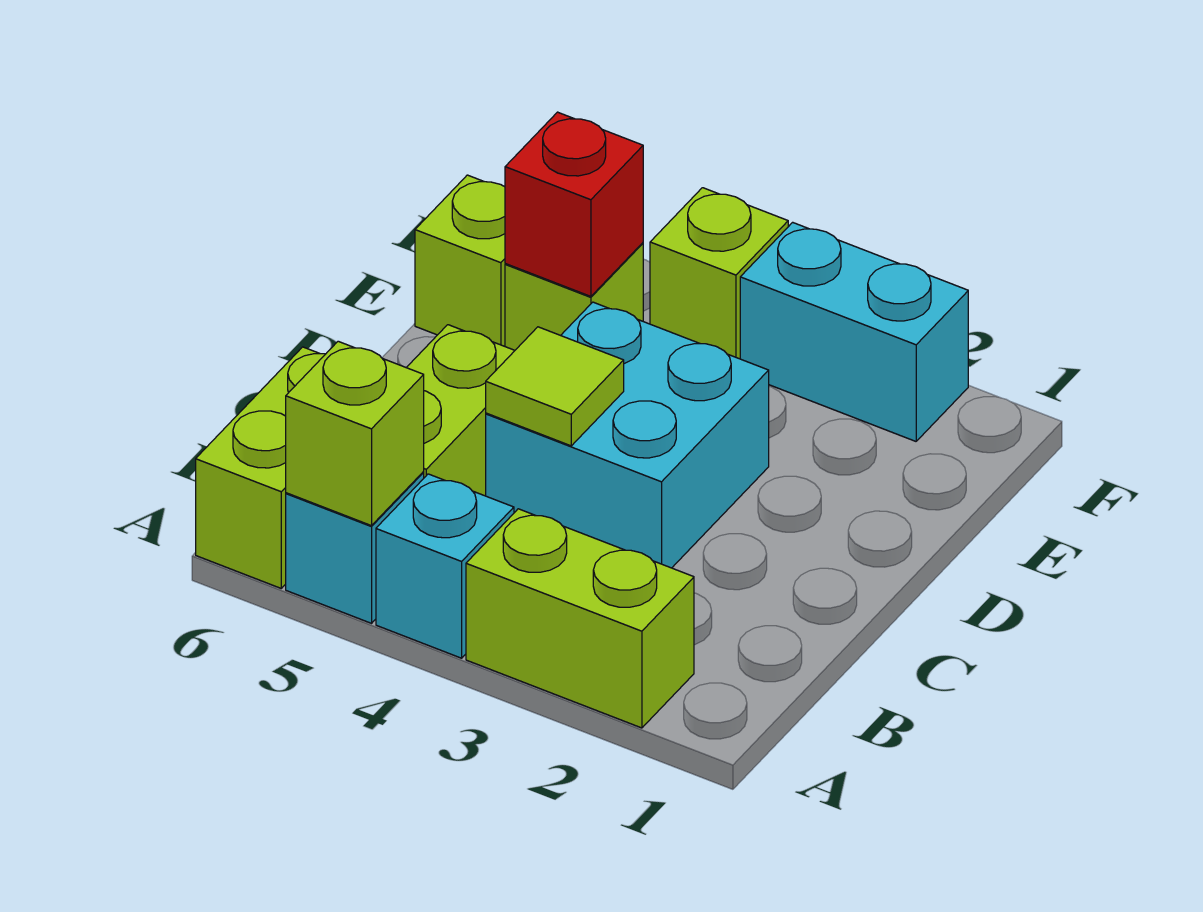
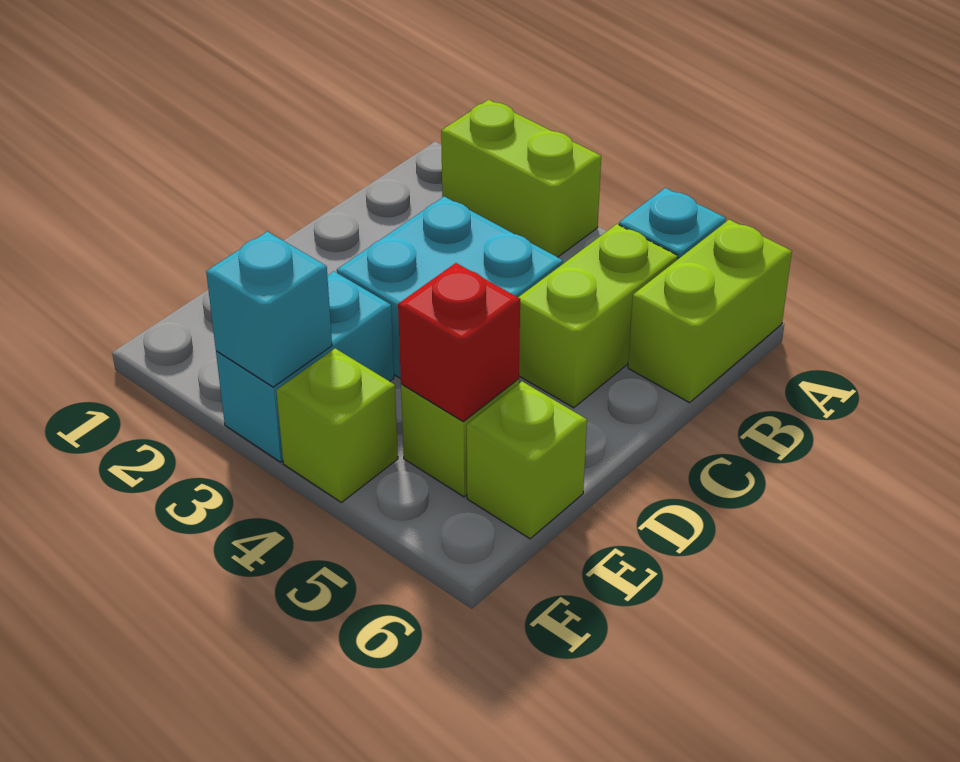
cyan 1x1 brick [376,474,514,658] -> cyan 1x1 brick moved to [206,232,332,387]
lime 1x1 brick [286,341,424,526] -> none
lime 1x1 tile [486,327,624,446] -> none
cyan 1x2 brick [740,222,968,441] -> cyan 1x2 brick turned to [216,272,394,462]

